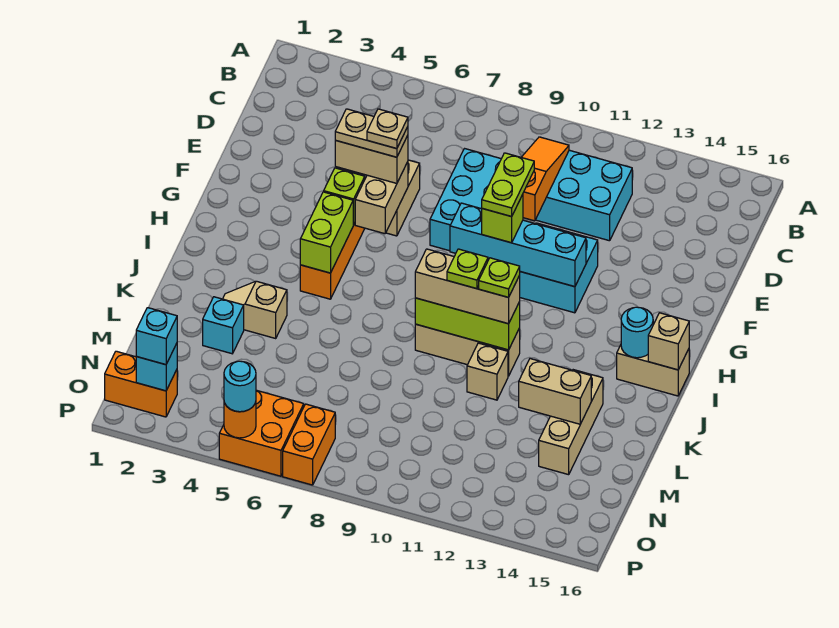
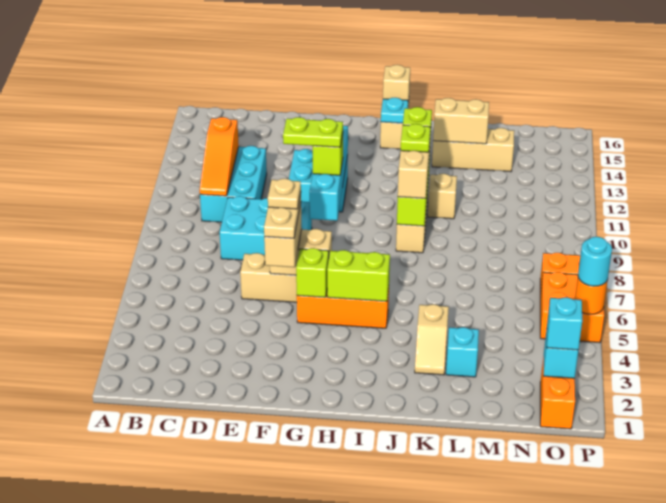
orange 1x3 slope [521,137,569,221] -> orange 1x3 slope turned to [200,117,239,196]
cyan 1x1 round brick [621,307,653,358] -> cyan 1x1 plate [381,98,408,123]
tan 1x2 brick [519,359,591,424] -> tan 1x2 brick turned to [433,98,489,144]

